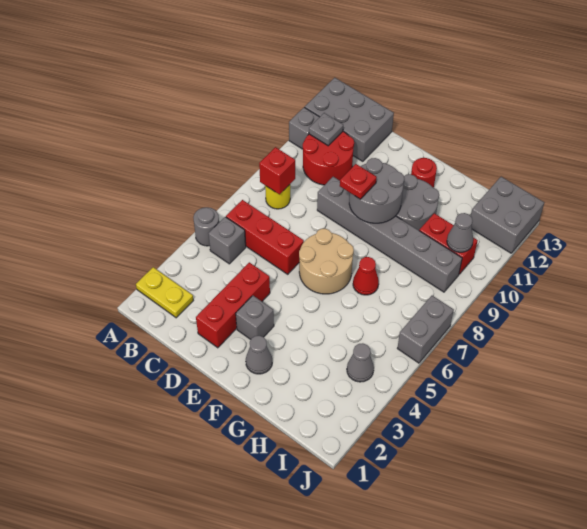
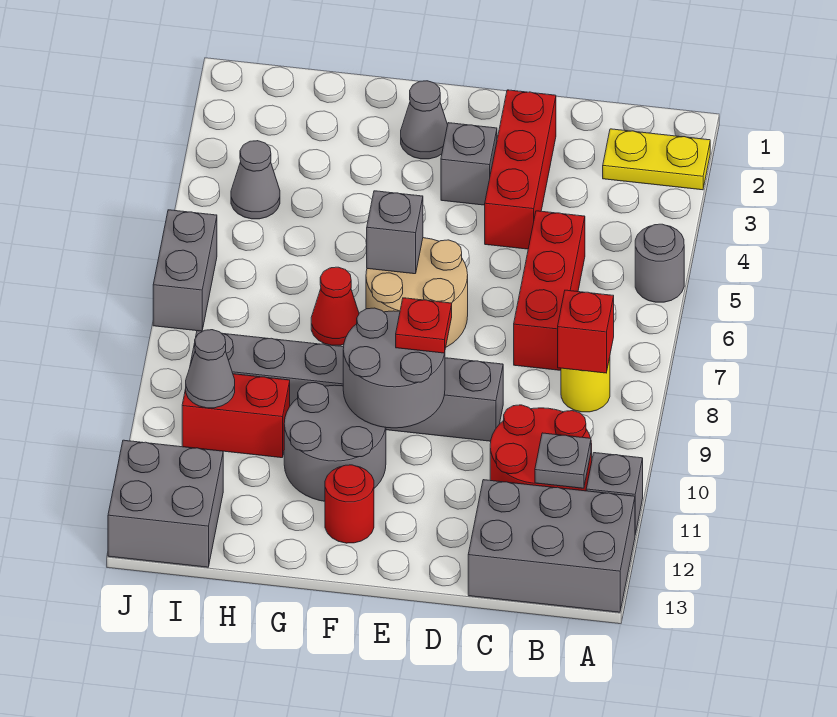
grey 1x1 brick [208,217,246,264] -> grey 1x1 brick moved to [367,191,423,274]
red 1x3 brick [226,200,304,274] -> red 1x3 brick turned to [514,211,585,370]

